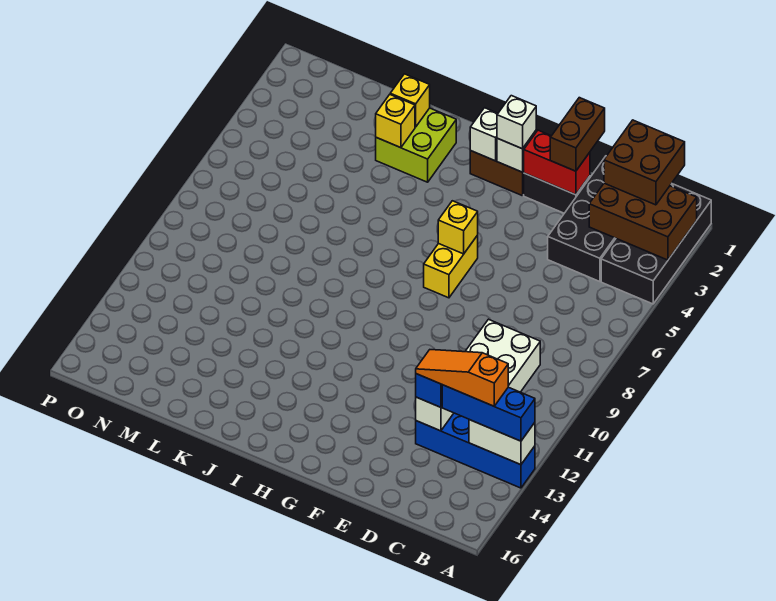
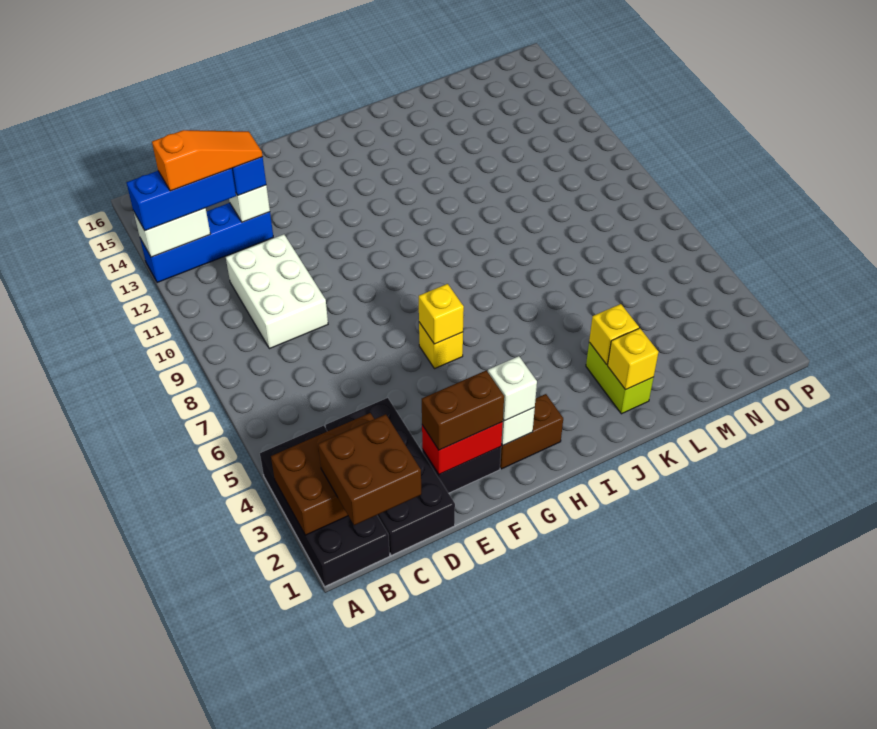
brown 1x2 brick [550,98,605,171] -> brown 1x2 brick turned to [422,370,504,450]
yellow 1x2 brick [424,235,478,298] -> yellow 1x1 brick [419,322,463,369]
white 1x1 brick [470,108,498,161] -> none
lime 2x2 brick [376,108,456,182] -> lime 1x2 brick [586,342,654,414]

